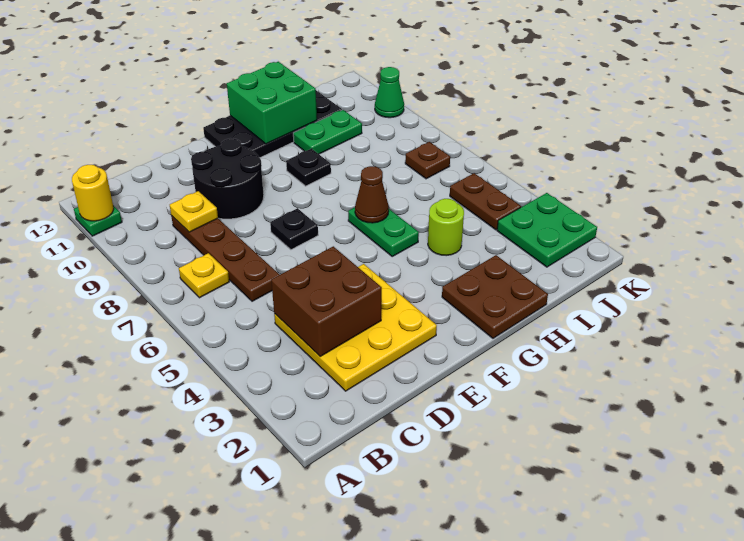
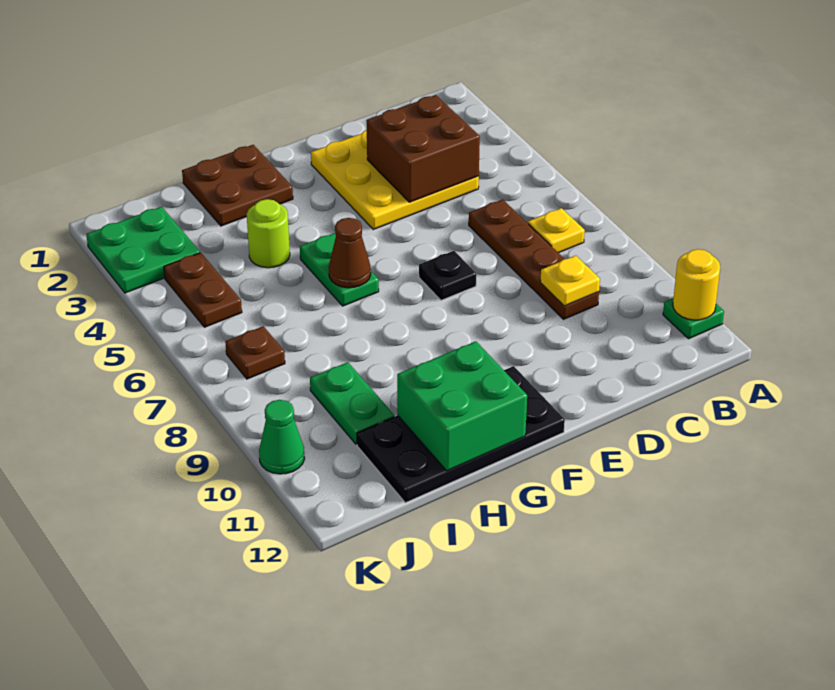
black 2x2 round brick [191,138,264,219] -> none
black 1x1 plate [286,149,331,186] -> none
green 1x2 plate [293,110,362,154] -> green 1x2 plate turned to [310,362,394,444]

